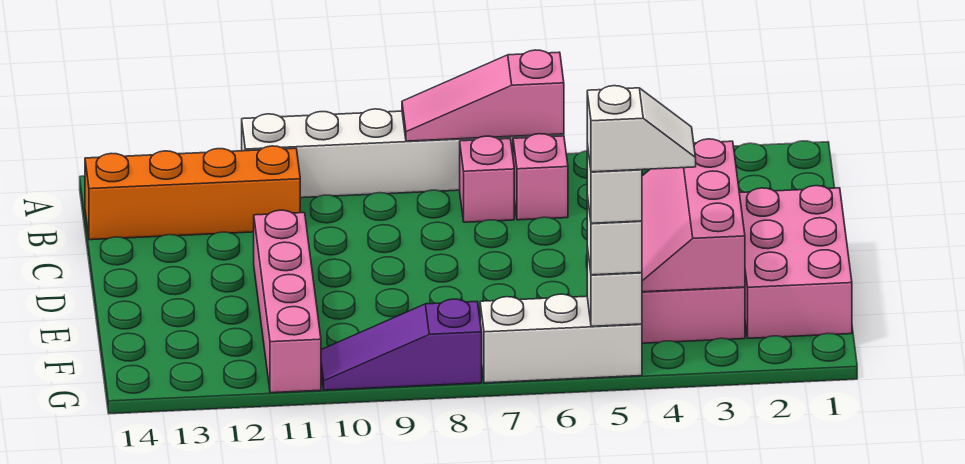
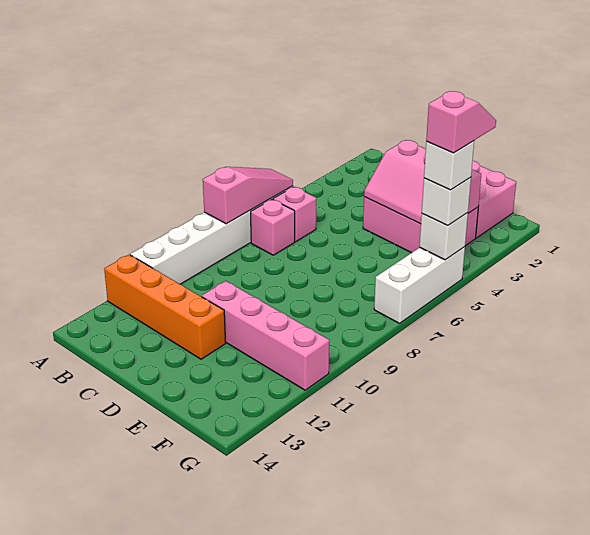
pink 1x3 slope [402,50,564,141] -> pink 1x3 slope turned to [203,167,293,224]
orange 1x4 brick [85,146,300,240] -> orange 1x4 brick turned to [104,255,226,359]
white 1x2 slope [587,86,696,172] -> pink 1x2 slope [426,91,496,153]
purple 1x3 slope [321,299,482,390] -> none

